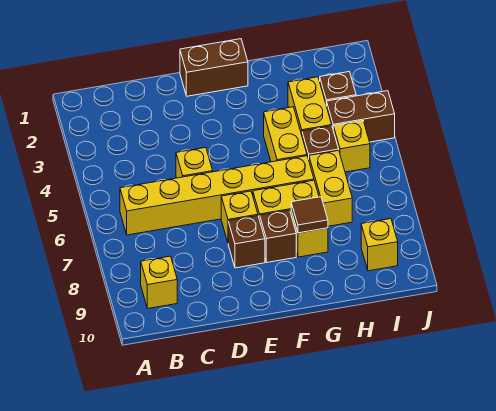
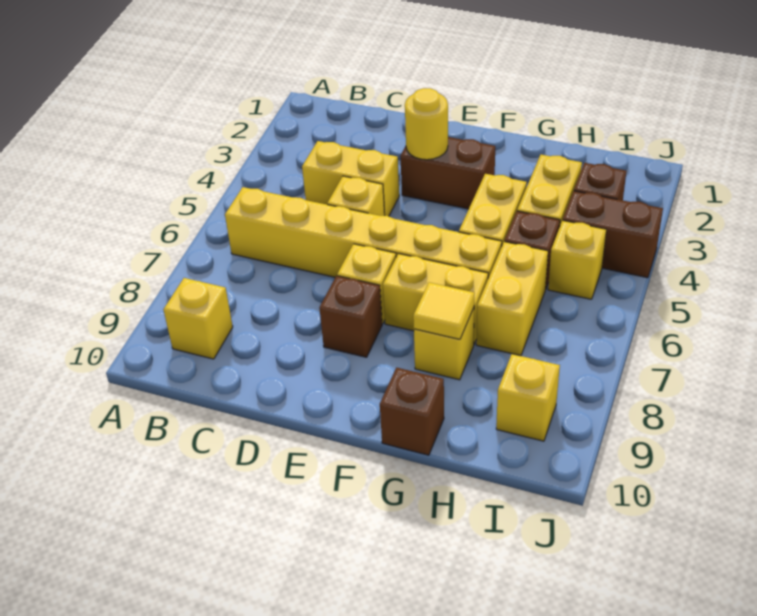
none -> yellow 1x2 brick [302,141,399,216]
brown 1x2 brick [180,39,248,96] -> brown 1x2 brick moved to [400,137,495,209]
none -> yellow 1x1 round brick [405,88,448,160]
brown 1x1 brick [260,210,296,262] -> brown 1x1 brick moved to [380,368,444,455]
brown 1x1 tile [291,197,328,233] -> yellow 1x1 tile [413,282,474,339]

